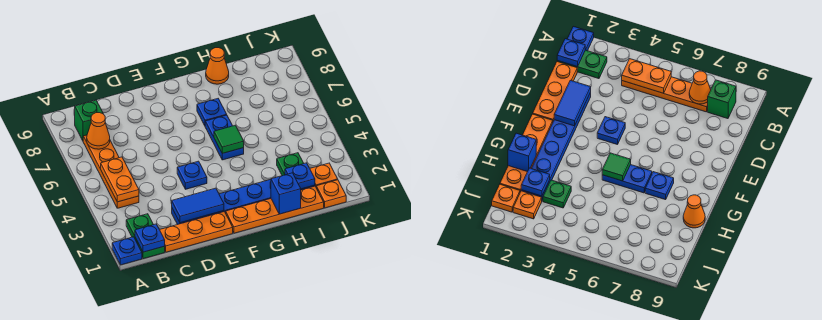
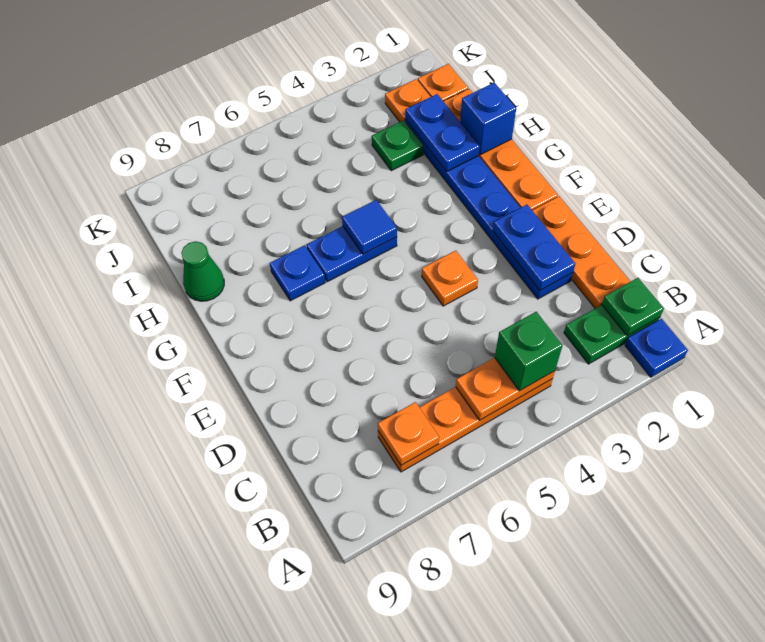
blue 1x1 plate [135,224,165,252] -> green 1x1 plate [602,278,664,336]
orange 1x1 cone [87,113,110,149] -> orange 1x1 plate [378,402,439,465]
green 1x1 brick [75,100,103,141] -> green 1x1 brick moved to [495,312,563,391]
blue 1x2 tile [172,188,224,223] -> blue 1x2 plate [493,205,575,290]
blue 1x1 plate [177,161,207,189] -> orange 1x1 plate [422,251,478,306]
green 1x1 tile [214,125,244,153] -> blue 1x1 tile [342,200,397,254]
orange 1x1 cone [206,48,229,84] -> green 1x1 cone [181,241,224,301]
blue 1x1 plate [285,163,315,189] -> blue 1x2 plate [405,94,480,172]

